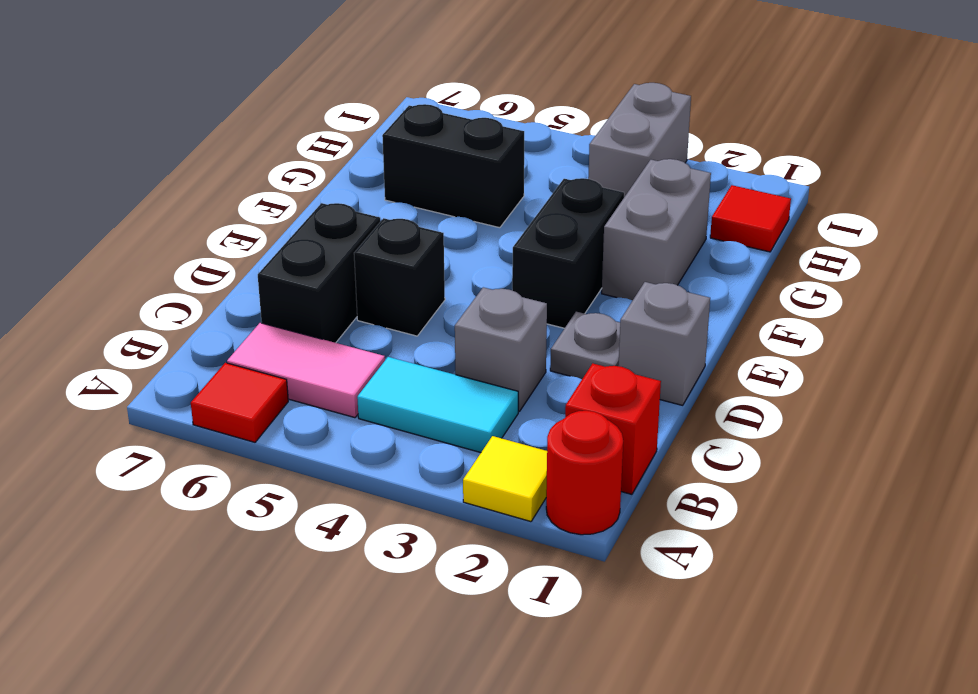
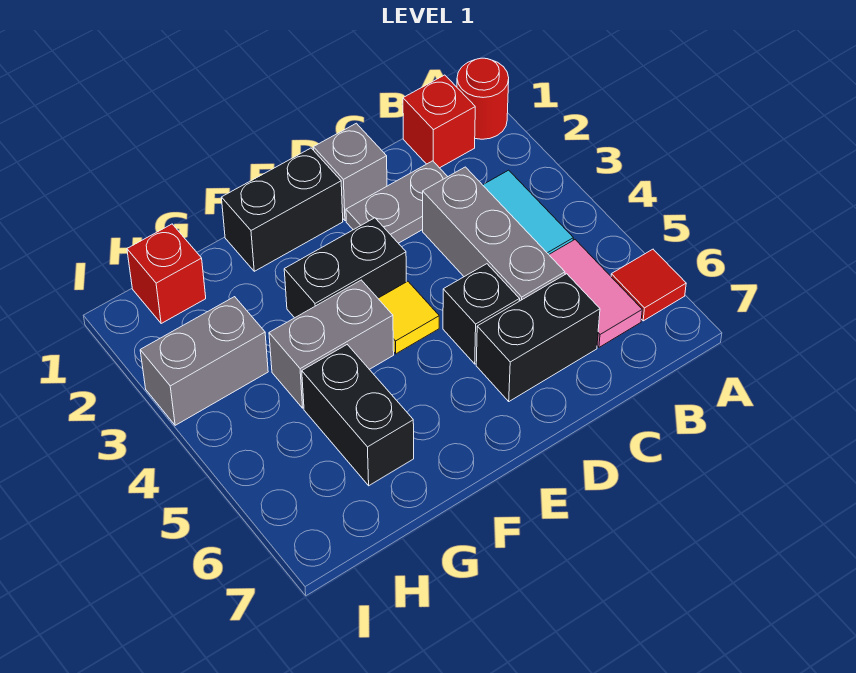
yellow 1x1 tile [463,436,547,522] -> yellow 1x1 tile moved to [378,281,439,354]
grey 1x1 brick [455,287,547,412] -> grey 1x3 brick [423,167,565,301]
grey 1x1 plate [550,312,620,379] -> grey 1x2 plate [346,161,448,243]
none -> black 1x2 brick [221,148,343,271]
grey 1x2 brick [602,159,711,300] -> grey 1x2 brick moved to [269,280,394,408]
red 1x1 tile [710,185,791,252] -> red 1x1 brick [127,224,206,324]

